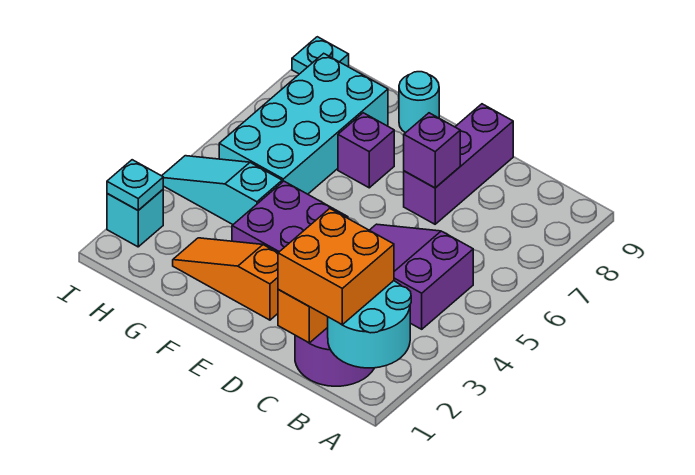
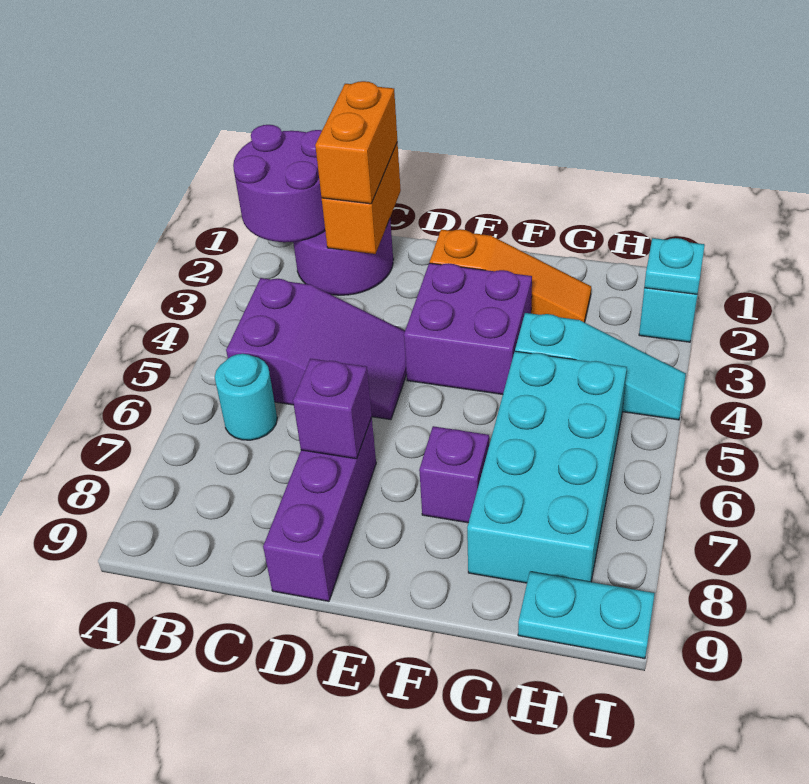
cyan 2x2 round brick [328,281,411,368] -> purple 2x2 round brick [233,125,325,242]
orange 2x2 brick [278,209,394,324] -> orange 1x2 brick [315,81,397,204]
cyan 1x1 round brick [399,72,439,133] -> cyan 1x1 round brick moved to [215,354,277,440]
cyan 1x1 plate [292,37,349,74] -> cyan 1x2 plate [518,572,655,659]

